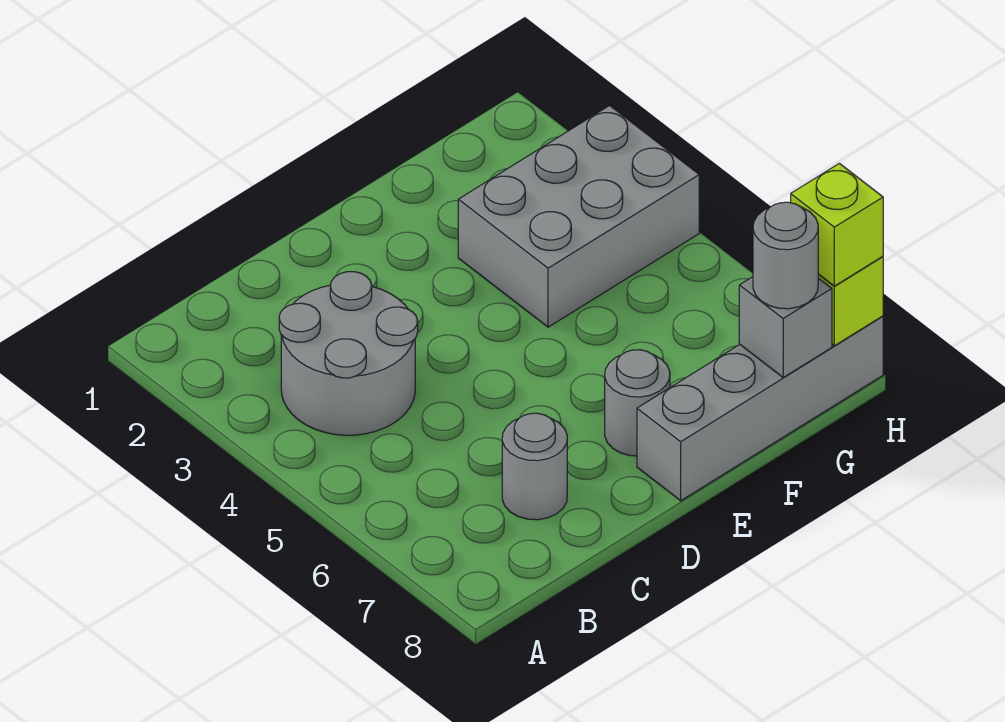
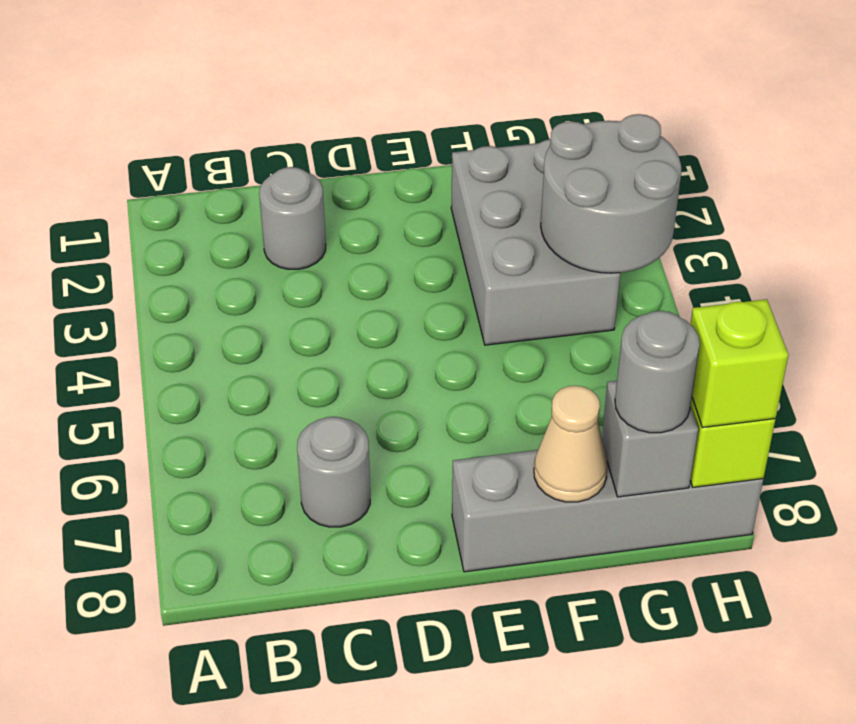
grey 2x2 round brick [279,272,418,435] -> grey 2x2 round brick moved to [541,114,681,273]
grey 1x1 round brick [605,350,670,456] -> grey 1x1 round brick moved to [259,167,326,269]
grey 2x3 brick [458,105,699,327] -> grey 2x3 brick turned to [451,139,620,345]
none -> tan 1x1 cone [534,386,607,502]

